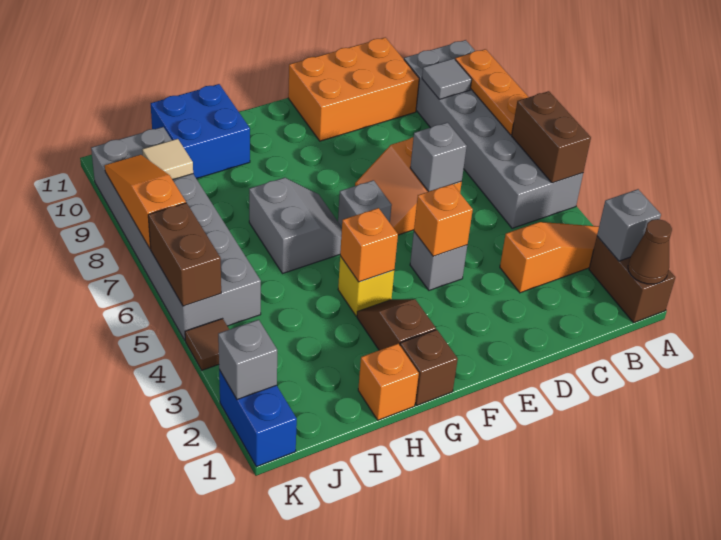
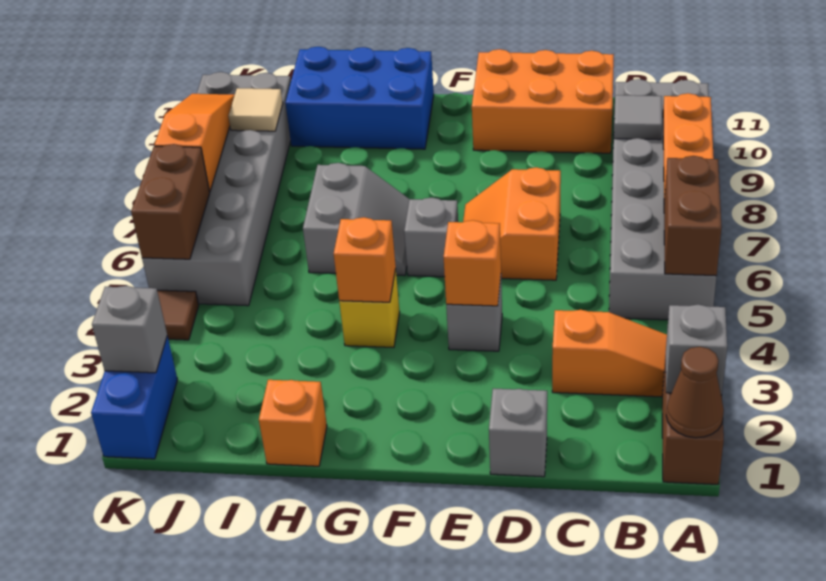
grey 1x1 brick [410,122,467,192] -> grey 1x1 brick moved to [489,388,547,477]
brown 1x1 brick [400,330,458,405] -> none
brown 1x2 slope [357,299,436,350] -> none
blue 2x2 brick [151,84,250,179] -> blue 2x3 brick [285,47,434,149]

